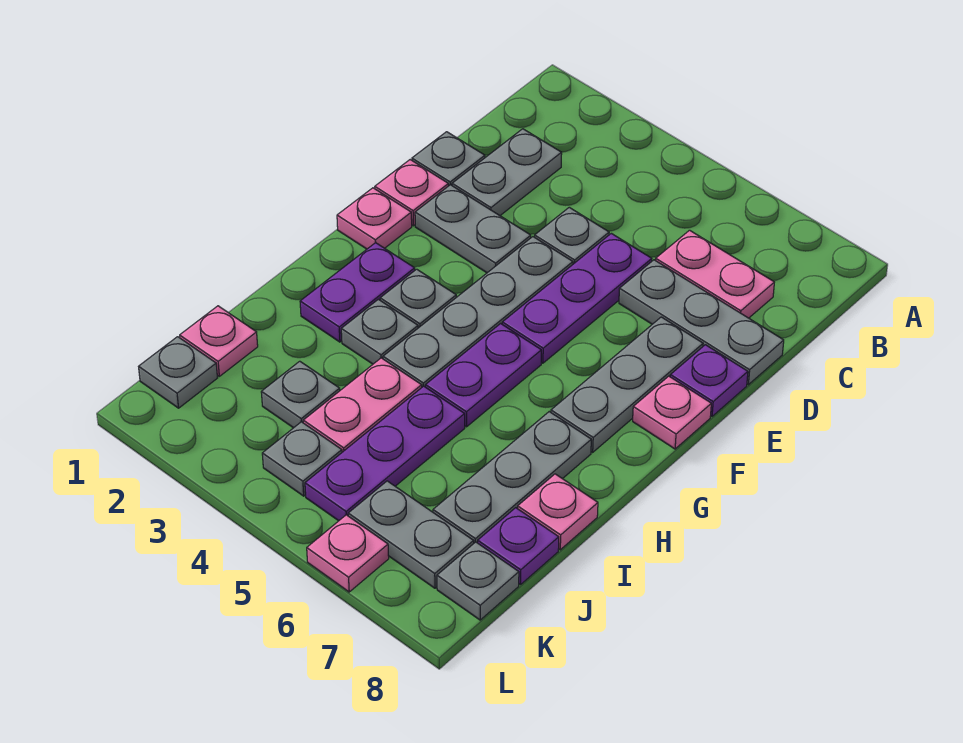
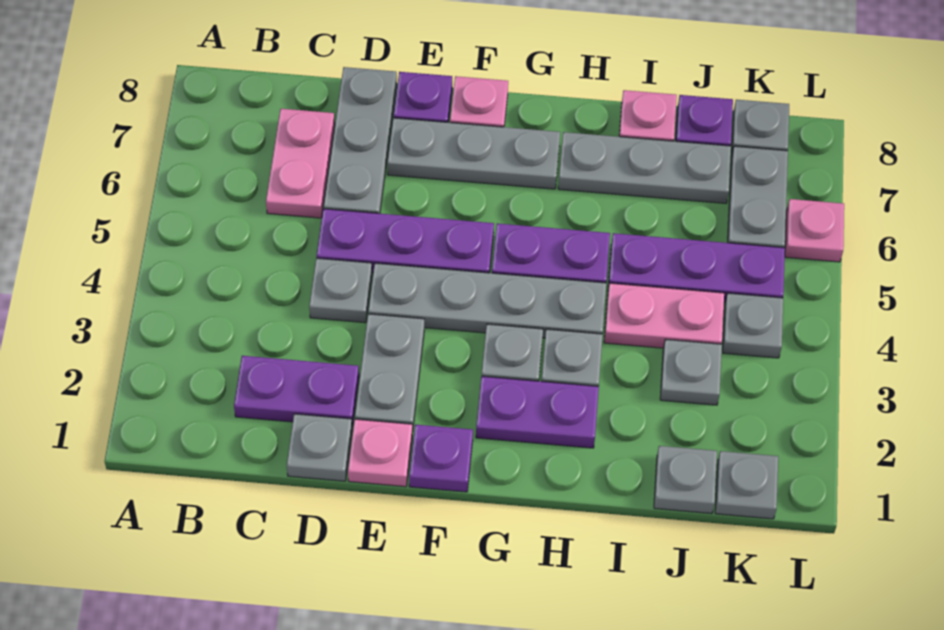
grey 1x2 plate [452,129,562,215] -> purple 1x2 plate [234,356,359,427]
pink 1x1 plate [337,188,412,249] -> purple 1x1 plate [409,425,473,492]
pink 1x1 plate [180,306,258,376] -> grey 1x1 plate [654,446,717,514]

